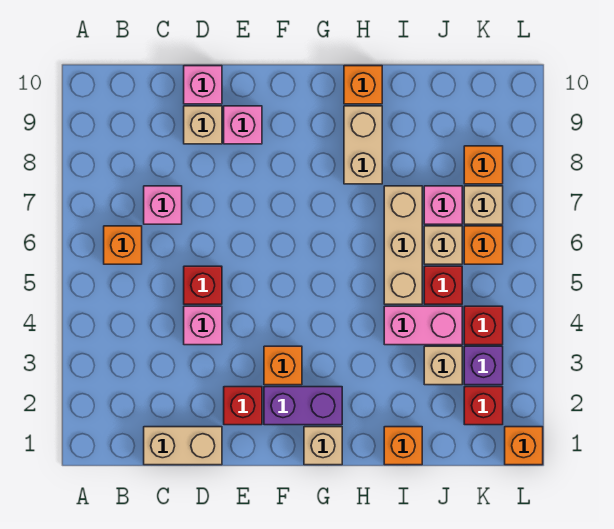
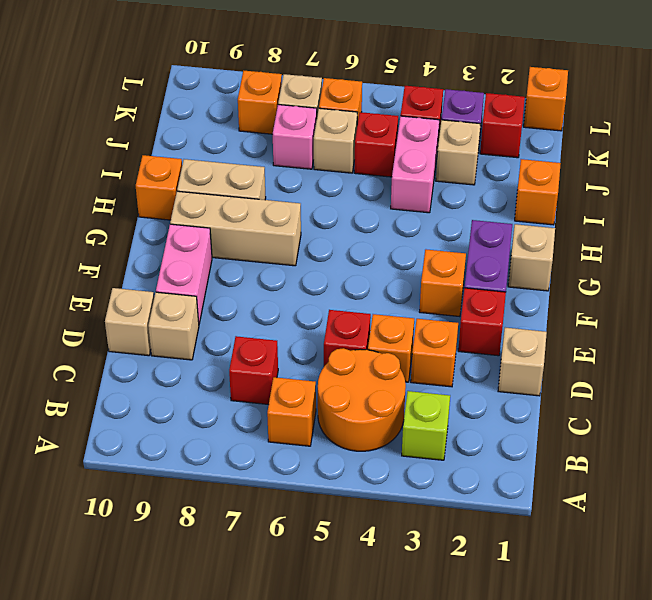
none -> lime 1x1 brick [402,391,450,460]
none -> orange 2x2 round brick [318,348,406,451]
tan 1x2 brick [144,427,222,465] -> tan 1x1 brick [498,328,547,396]
pink 1x1 brick [144,186,182,224] -> red 1x1 brick [229,336,278,405]
none -> orange 1x1 brick [411,319,458,387]
pink 1x1 brick [184,306,222,345] -> orange 1x1 brick [368,314,414,382]
pink 1x1 brick [184,66,222,104] -> tan 1x1 brick [105,288,154,356]
pink 1x1 brick [224,106,262,144] -> pink 1x2 brick [156,224,212,324]
tan 1x3 brick [384,186,422,304] -> tan 1x3 brick moved to [170,191,301,266]

